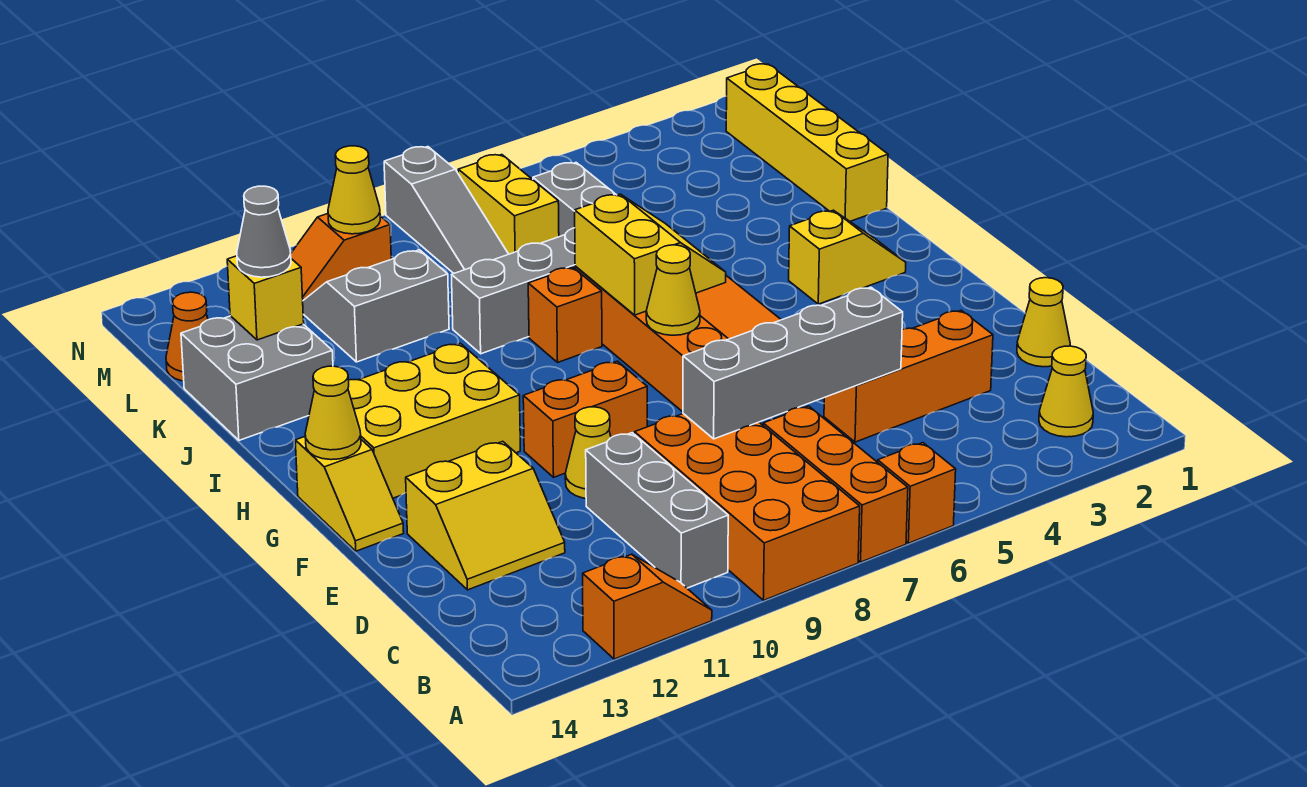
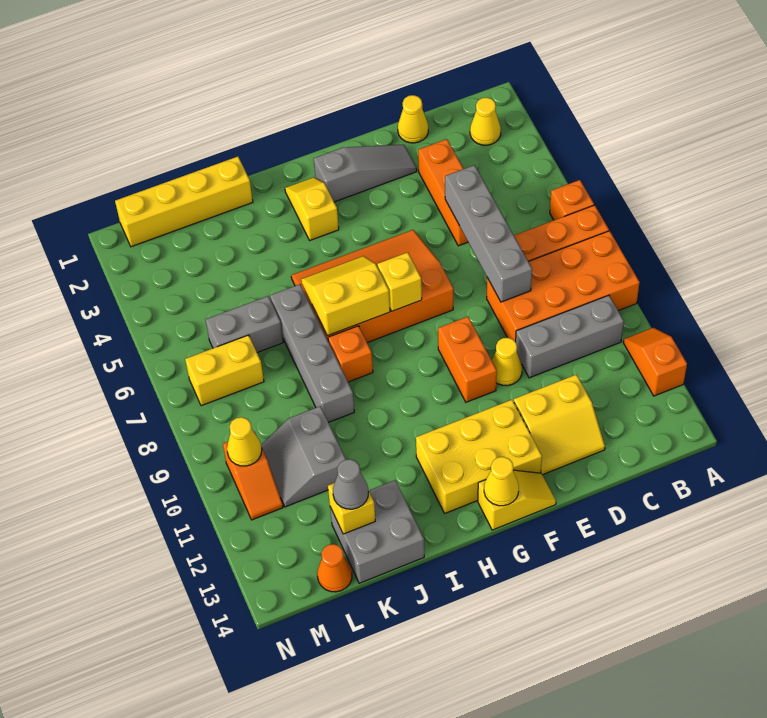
yellow 2x2 slope [406,441,565,590] -> yellow 2x2 slope turned to [514,375,605,475]
yellow 1x1 cone [646,245,700,335] -> yellow 1x1 brick [377,252,422,311]
yellow 2x3 brick [348,343,520,498] -> yellow 2x3 brick turned to [416,400,542,513]
grey 1x3 slope [384,147,508,273] -> grey 1x3 slope moved to [314,145,417,202]

